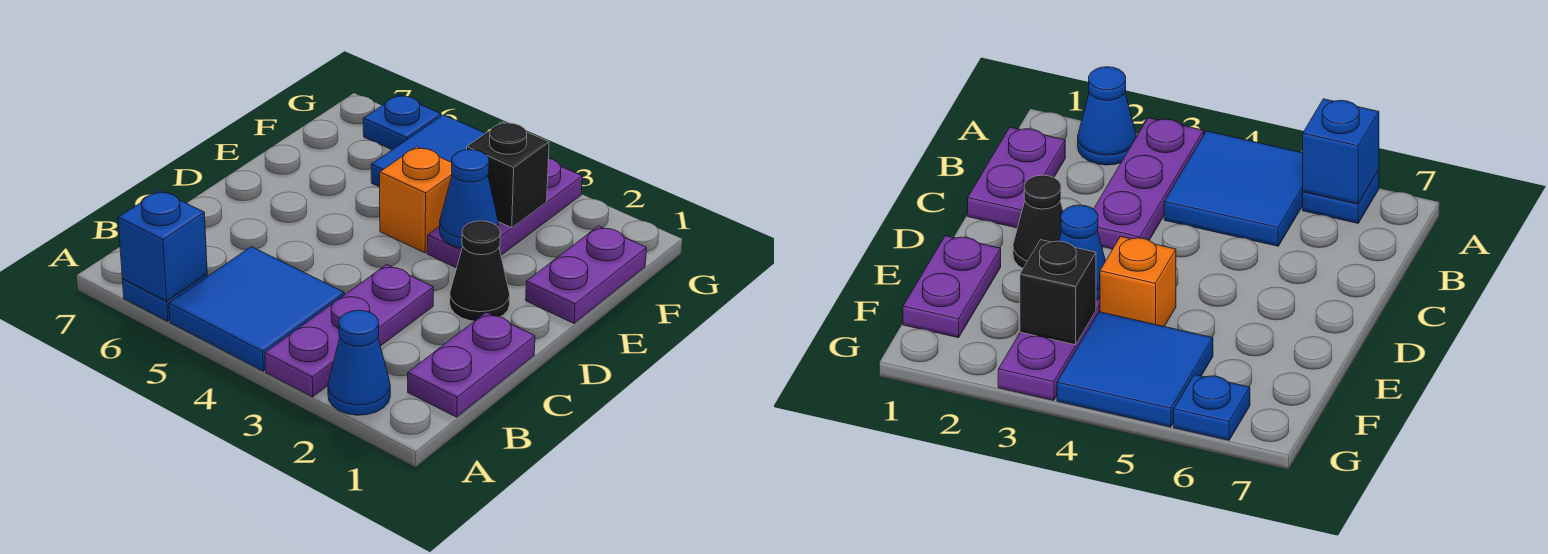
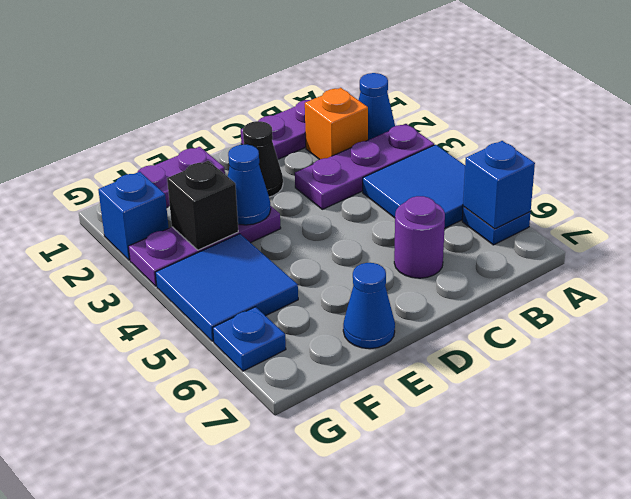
none -> purple 1x1 round brick [394,196,445,278]
orange 1x1 brick [380,147,452,253] -> orange 1x1 brick moved to [305,88,368,160]
none -> blue 1x1 cone [343,263,395,349]
none -> blue 1x1 brick [98,172,169,260]

